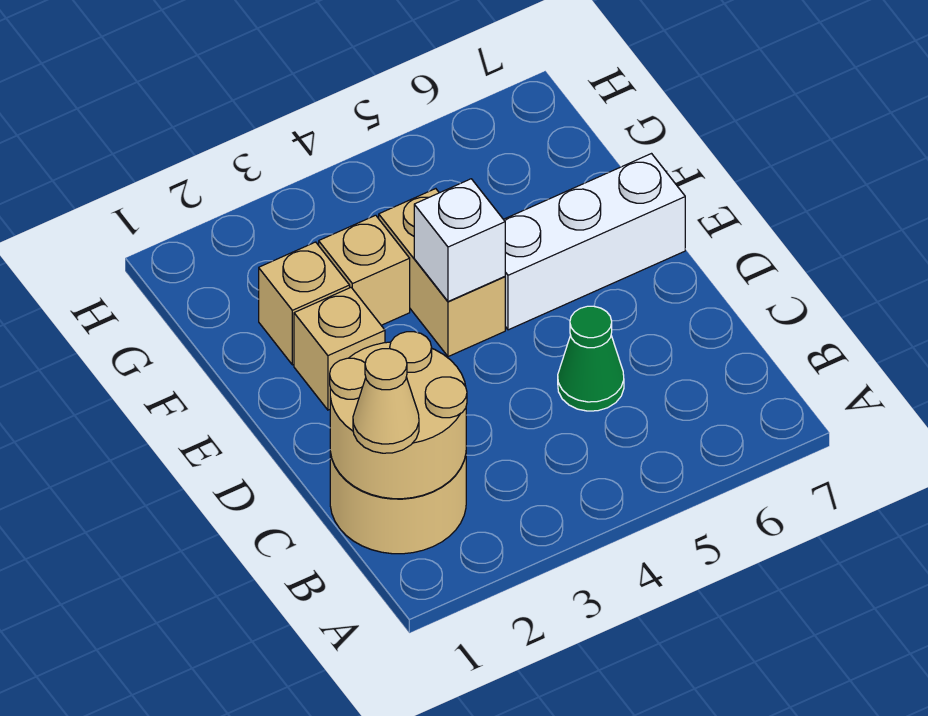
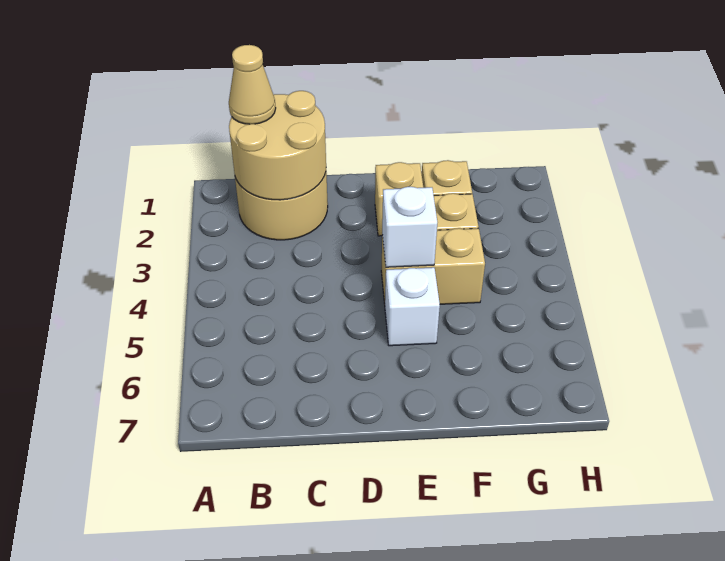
green 1x1 cone [558,306,624,411] -> none
white 1x3 brick [504,154,685,330] -> white 1x1 brick [385,267,440,346]

